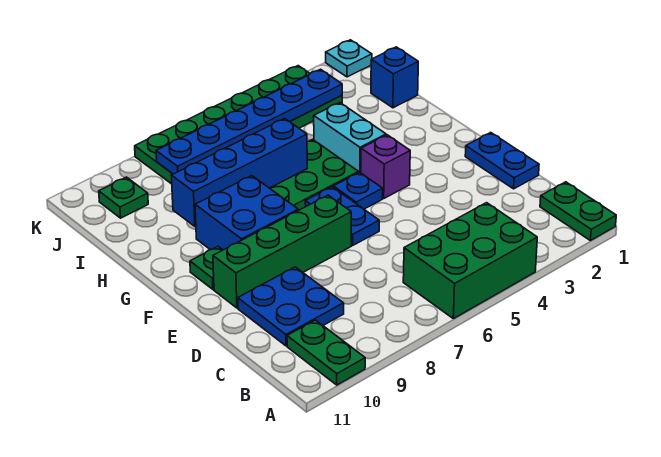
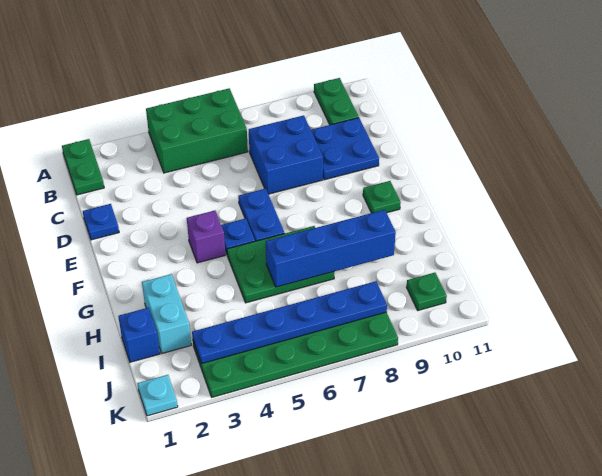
blue 1x2 plate [465,132,539,189] -> blue 1x1 plate [83,204,119,240]
green 1x4 brick [213,195,351,308] -> none
blue 2x2 brick [195,176,298,250] -> blue 2x2 brick moved to [249,115,323,194]
cyan 1x2 brick [314,103,386,173] -> cyan 1x2 brick moved to [142,274,191,353]

